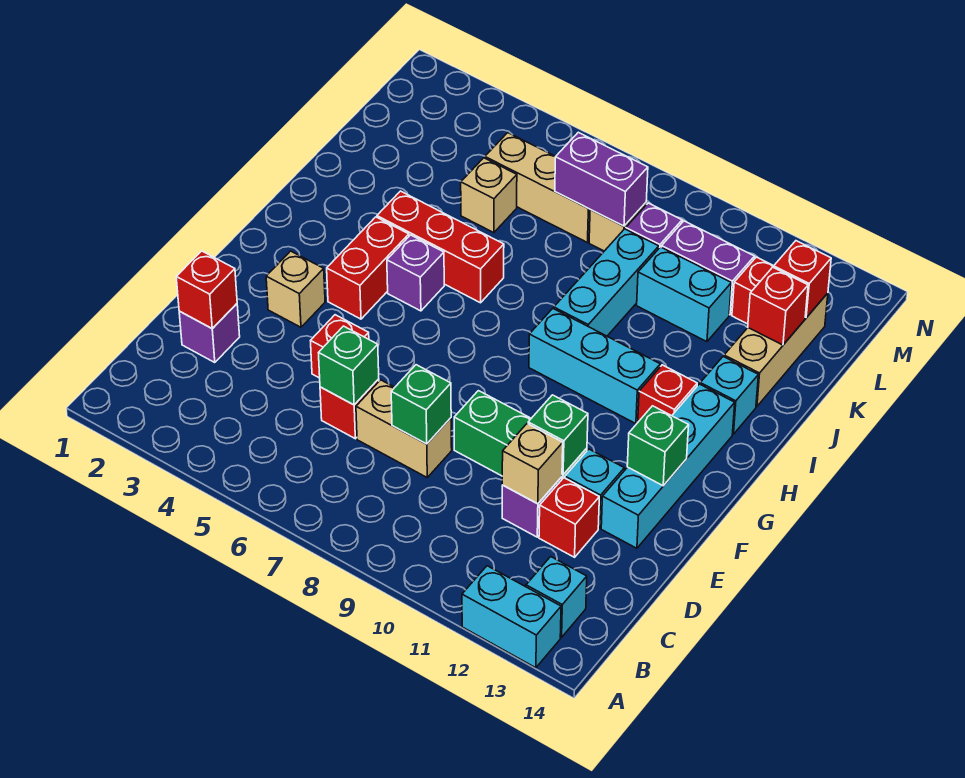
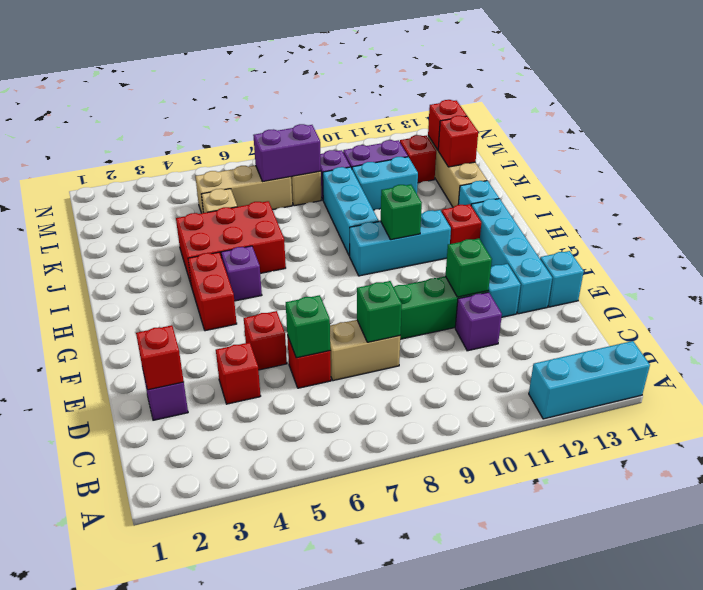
cyan 1x2 brick [462,566,561,668] -> cyan 1x3 brick [529,341,650,419]
cyan 1x1 brick [526,557,587,637] -> cyan 1x1 brick moved to [540,251,584,307]
tan 1x1 brick [502,424,563,504] -> none
red 1x1 brick [539,478,599,557] -> red 1x1 brick moved to [216,342,261,404]
tan 1x1 brick [266,251,325,327] -> none
green 1x1 brick [627,406,689,486] -> green 1x1 brick moved to [381,185,422,240]
red 1x3 brick [377,191,504,303] -> red 2x3 brick [176,201,286,287]

